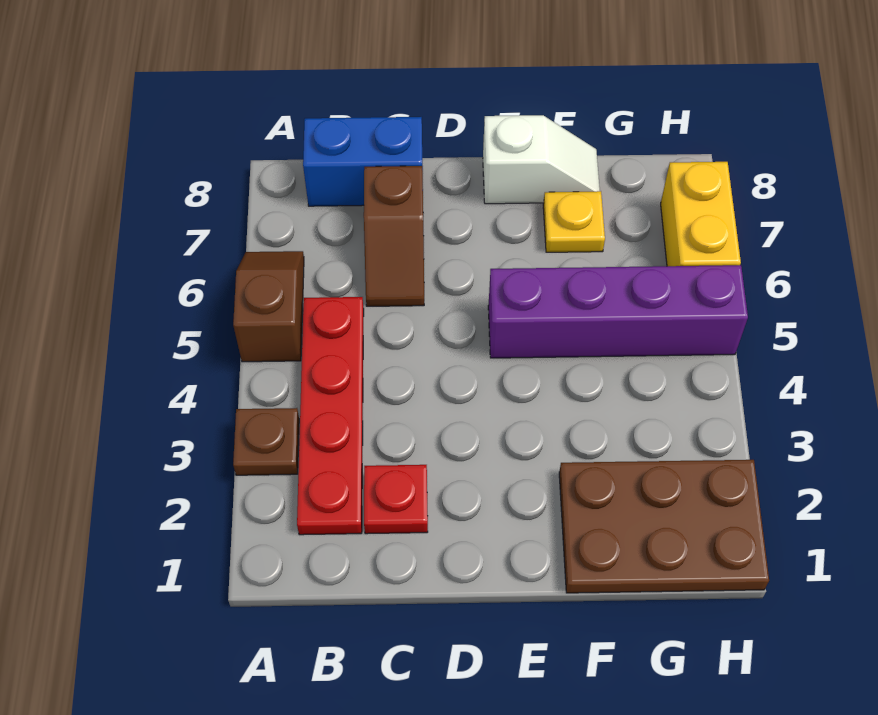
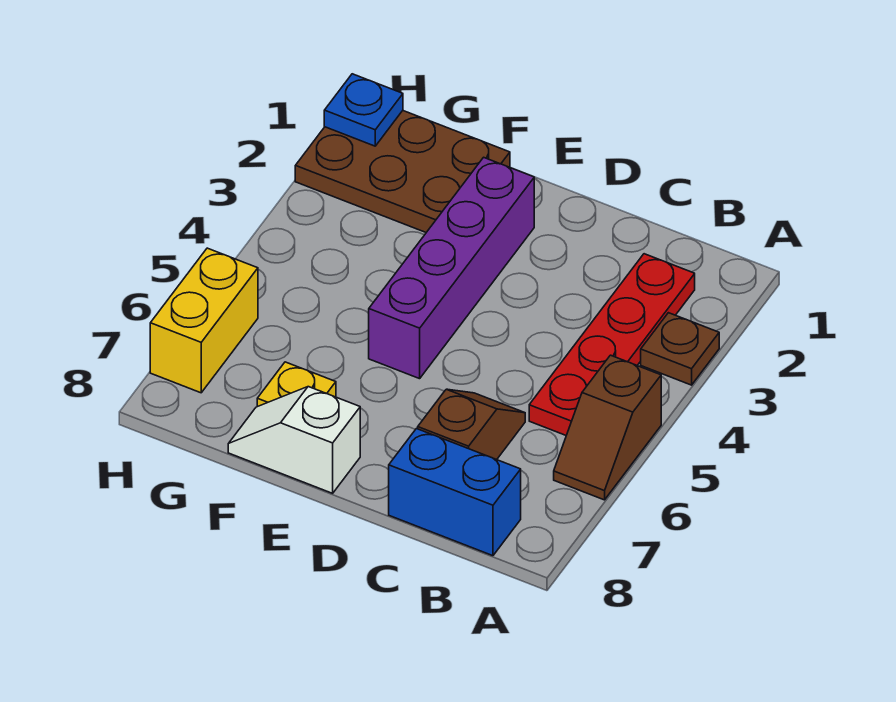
red 1x1 plate [364,465,428,534] -> none
purple 1x4 brick [488,265,748,358] -> purple 1x4 brick turned to [369,157,534,379]
none -> blue 1x1 plate [324,74,403,146]

